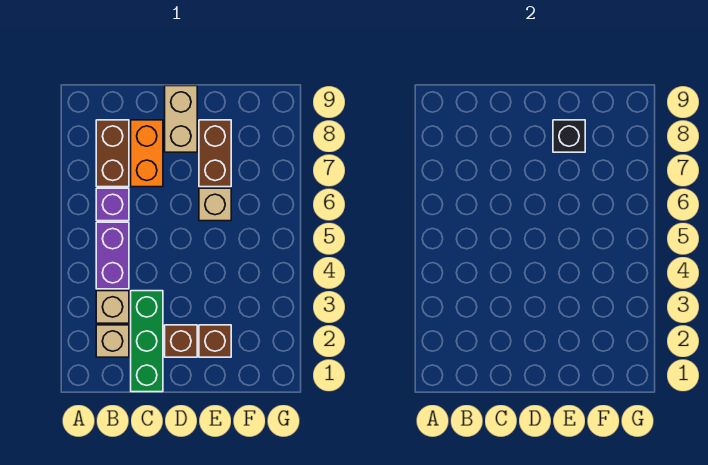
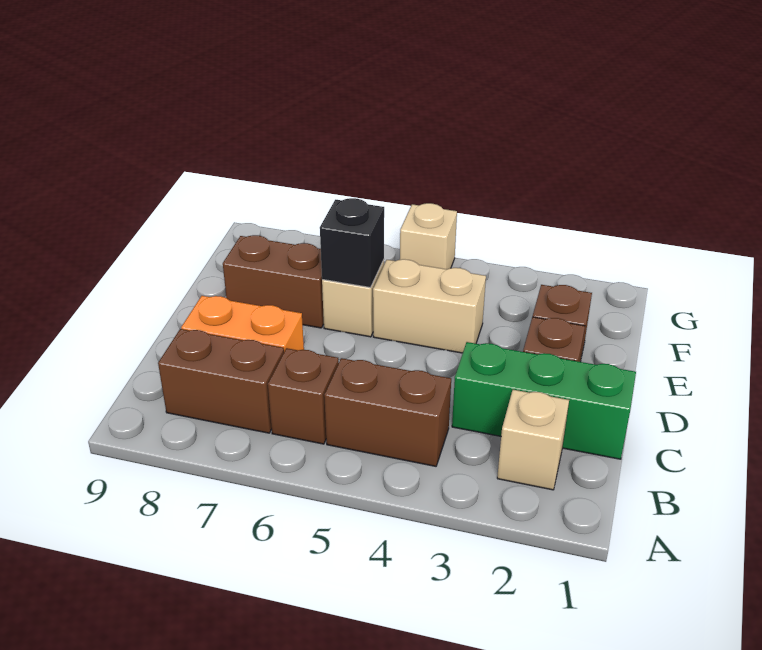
tan 1x1 brick [96,291,129,323] -> tan 1x1 brick moved to [400,203,457,269]
purple 1x2 brick [96,222,129,289] -> brown 1x2 brick [324,358,451,466]
purple 1x1 brick [96,188,129,221] -> brown 1x1 brick [268,348,339,444]
tan 1x2 brick [165,86,197,152] -> tan 1x2 brick moved to [373,259,486,353]
black 1x1 brick [553,120,585,152] -> black 1x1 brick moved to [320,198,384,288]

